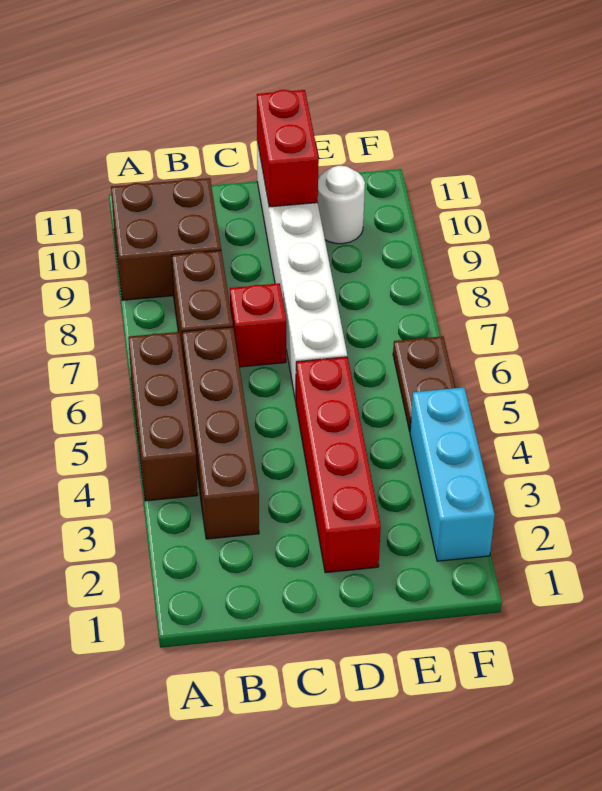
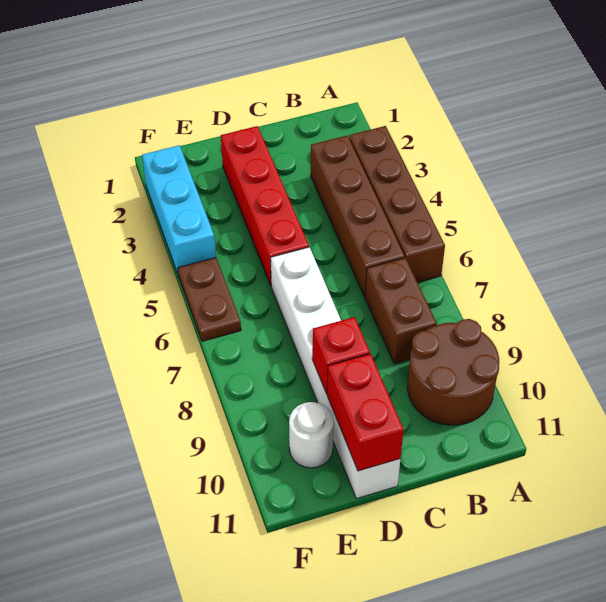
brown 1x3 brick [128,332,198,501] -> brown 1x4 brick [349,126,445,282]
brown 2x2 brick [111,178,221,300] -> brown 2x2 round brick [407,319,499,425]
red 1x1 brick [230,283,286,367] -> red 1x1 brick moved to [312,317,370,394]

